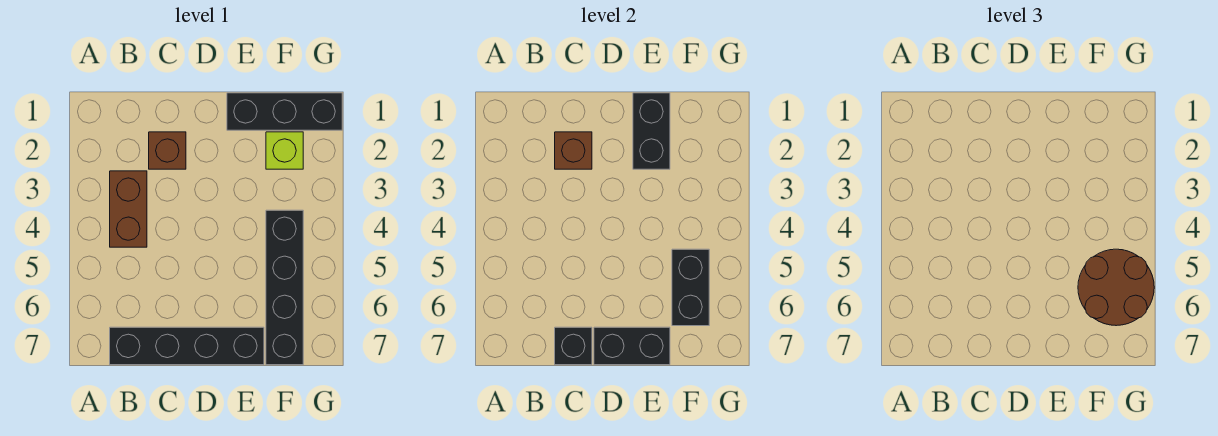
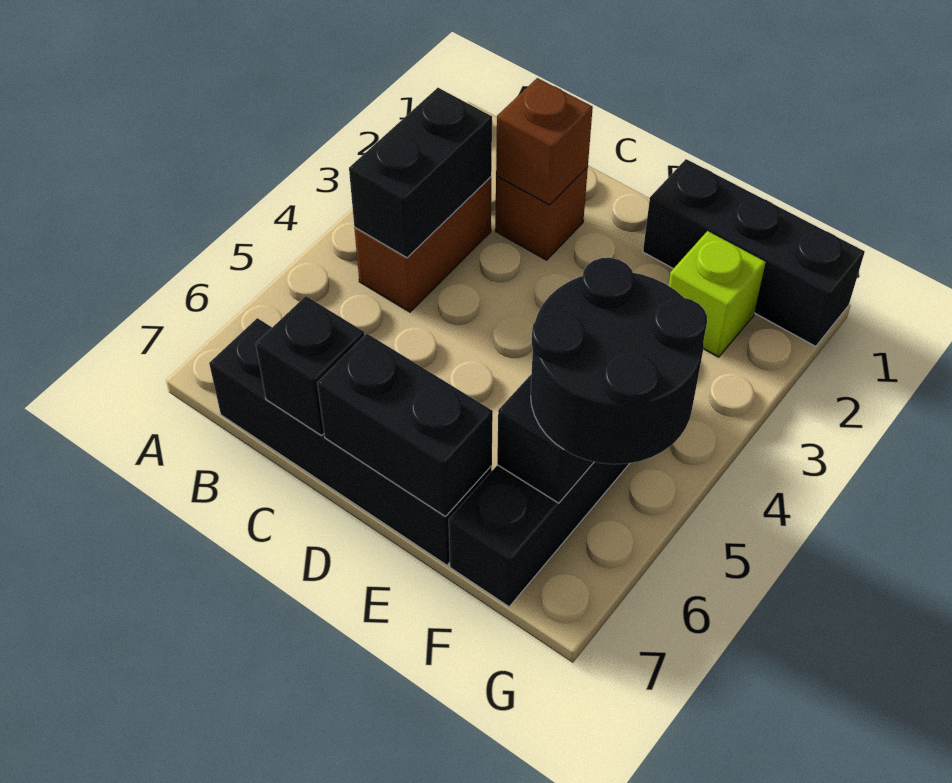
black 1x2 brick [633,93,670,169] -> black 1x2 brick moved to [349,88,492,258]
brown 2x2 round brick [1078,249,1154,326] -> black 2x2 round brick [531,258,707,464]

